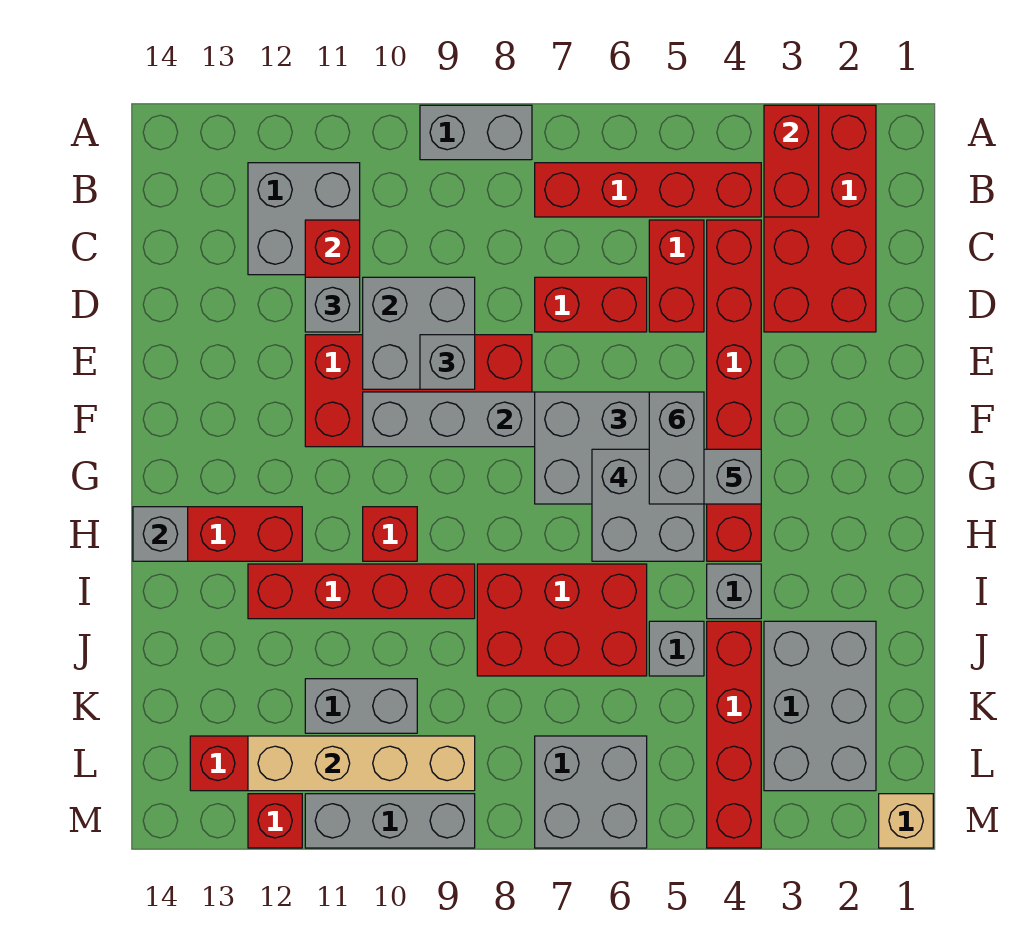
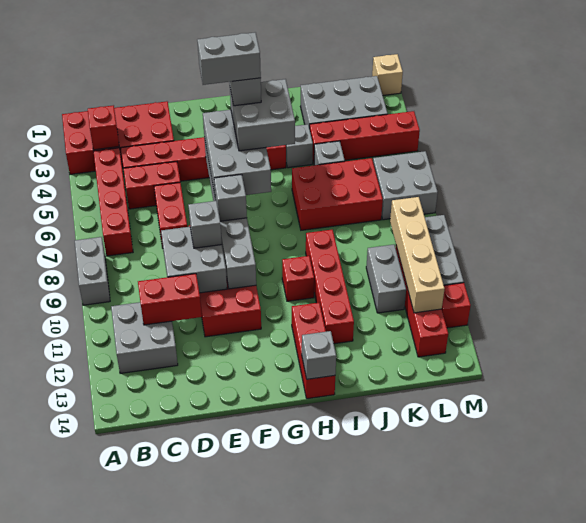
red 1x2 brick [764,105,819,217] -> red 1x1 brick [88,105,119,150]
grey 1x1 brick [305,277,360,332] -> grey 1x1 brick moved to [214,174,247,221]
red 2x3 brick [477,564,647,676] -> red 2x3 brick turned to [292,158,383,230]

